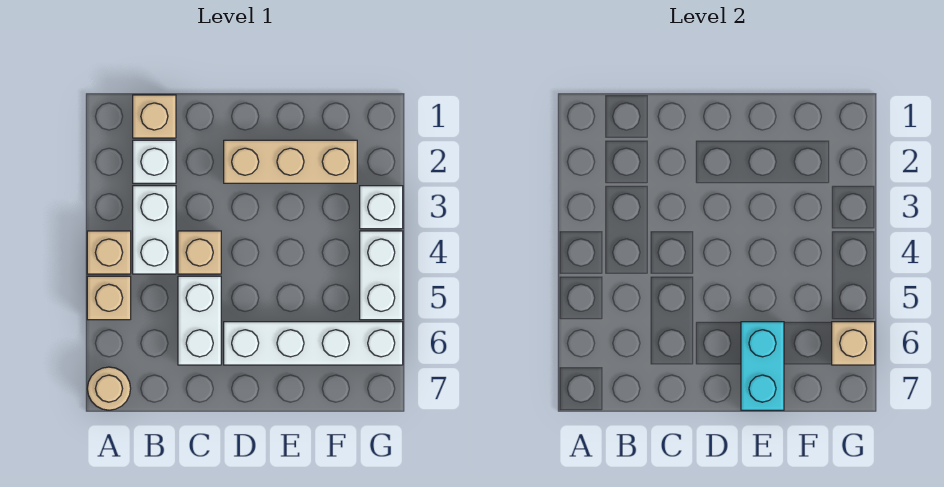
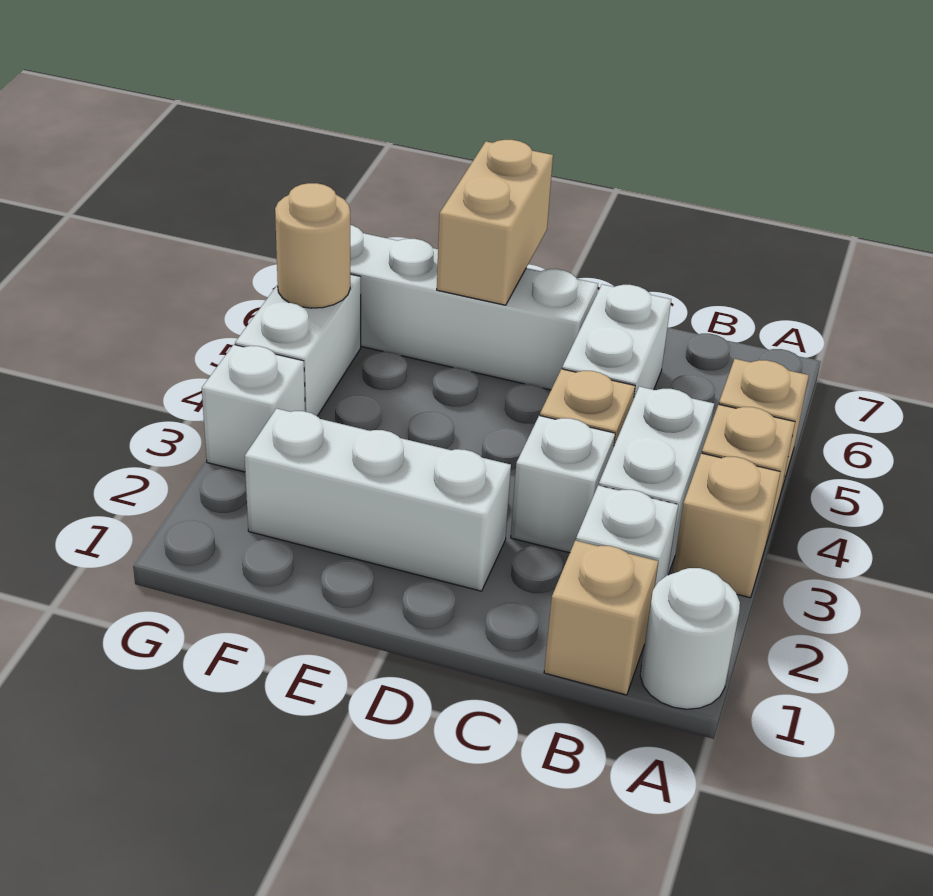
none -> white 1x1 round brick [640,568,740,709]
tan 1x1 round brick [87,367,131,410] -> tan 1x1 round brick moved to [275,183,350,308]
none -> white 1x1 brick [511,416,615,553]
tan 1x3 brick [224,140,357,183] -> white 1x3 brick [245,408,511,591]
cyan 1x2 brick [741,322,784,410] -> tan 1x2 brick [437,140,553,305]
tan 1x1 brick [832,322,875,365] -> tan 1x1 brick moved to [672,453,780,598]

